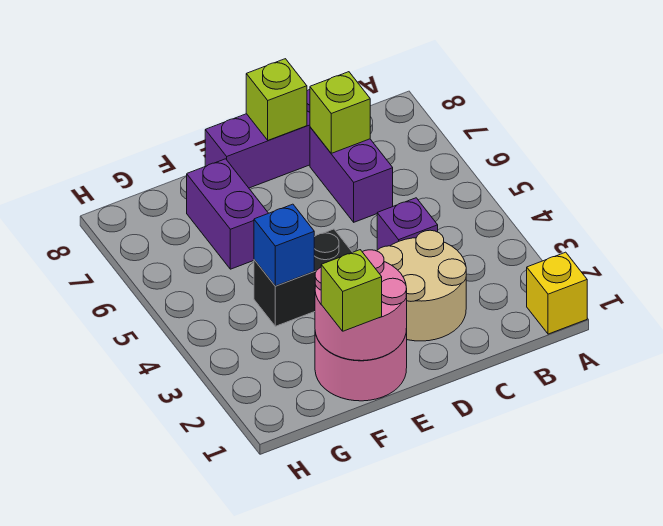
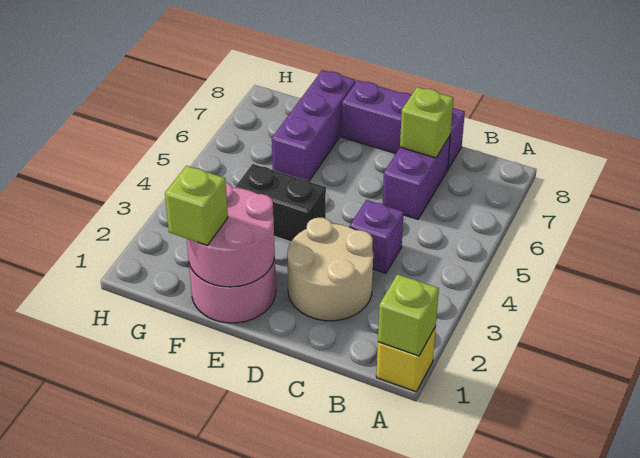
lime 1x1 brick [246,59,307,140] -> lime 1x1 brick moved to [378,274,439,356]
blue 1x1 brick [254,204,314,286] -> none
purple 1x2 brick [187,159,268,269] -> purple 1x3 brick [272,70,356,181]

